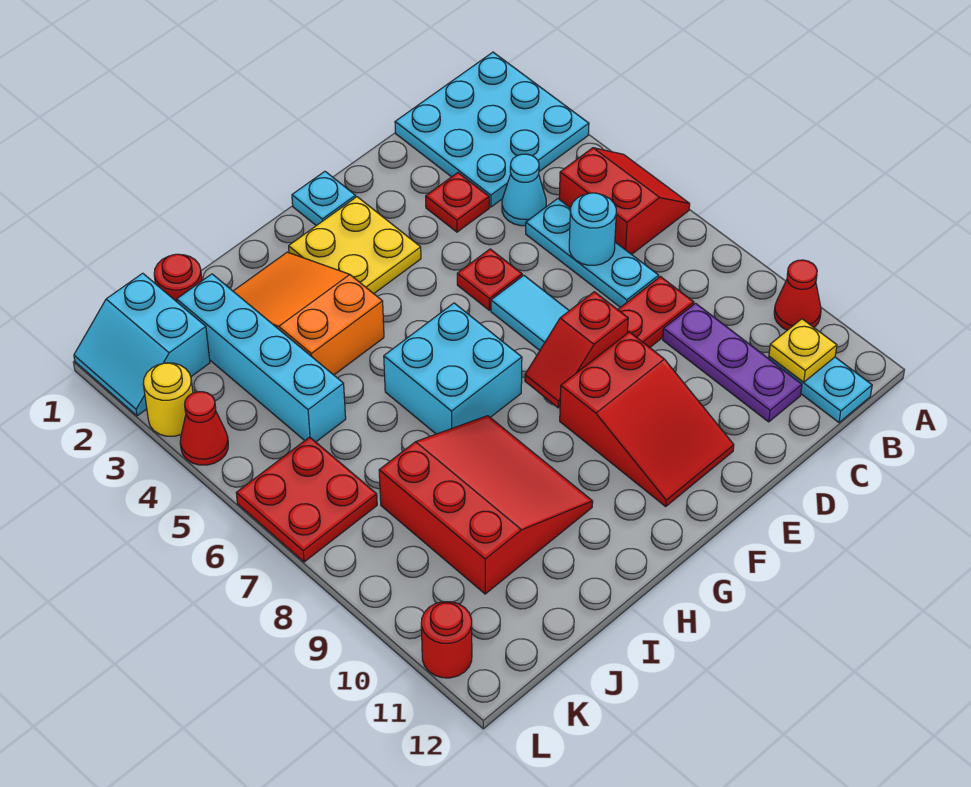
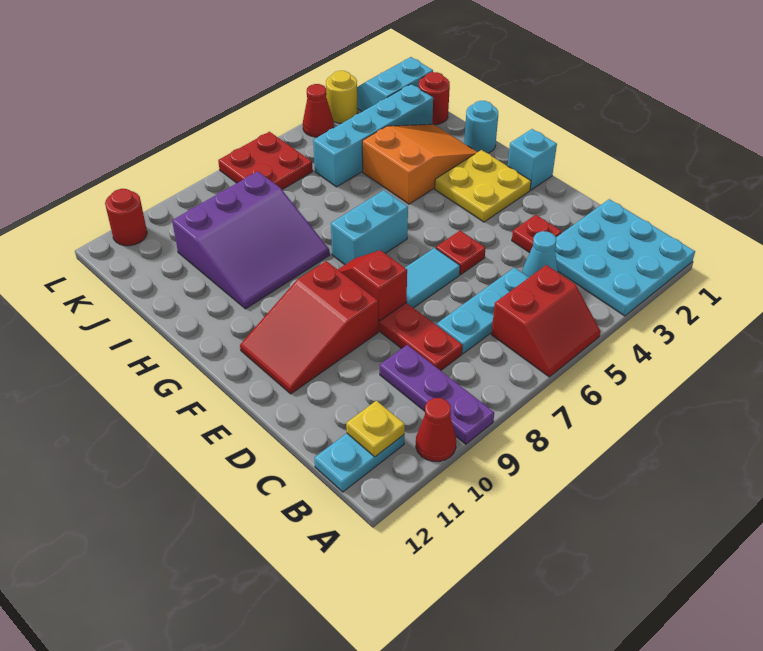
cyan 1x1 round brick [569,193,616,265] -> cyan 1x1 round brick moved to [464,101,498,153]
purple 1x3 plate [663,303,802,422] -> purple 1x3 plate turned to [380,345,494,444]
cyan 1x1 plate [292,172,356,226] -> cyan 1x1 brick [508,129,557,190]
cyan 2x2 brick [384,303,522,434] -> cyan 1x2 brick [331,190,408,265]
red 3x3 slope [379,416,593,594] -> purple 3x3 slope [172,171,330,309]

